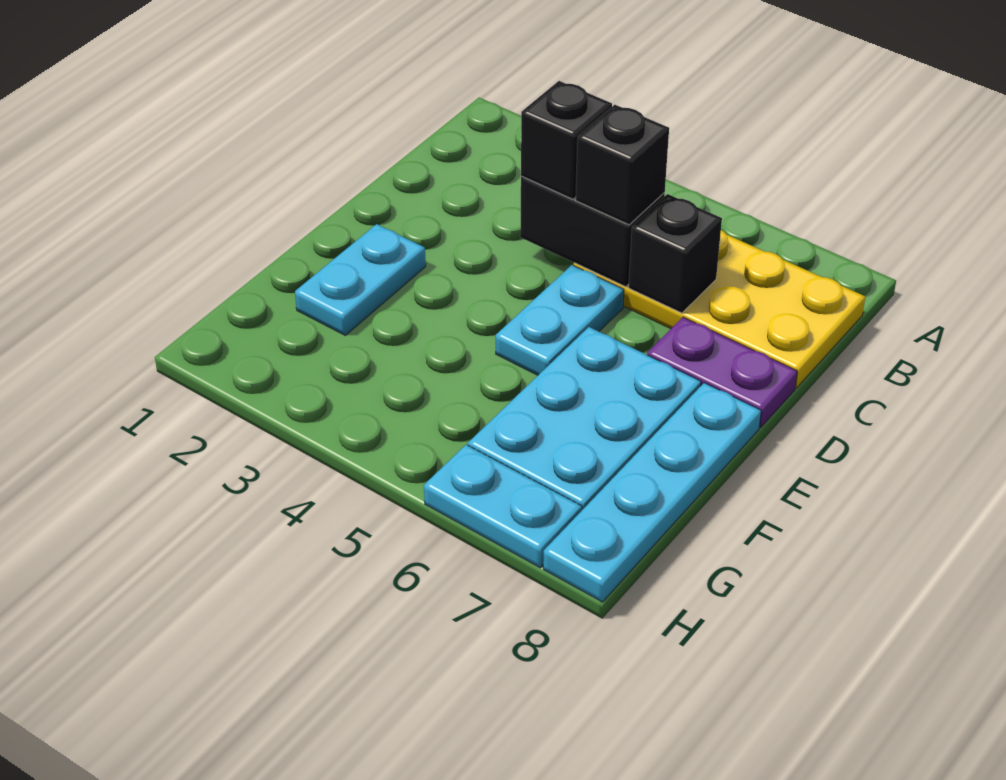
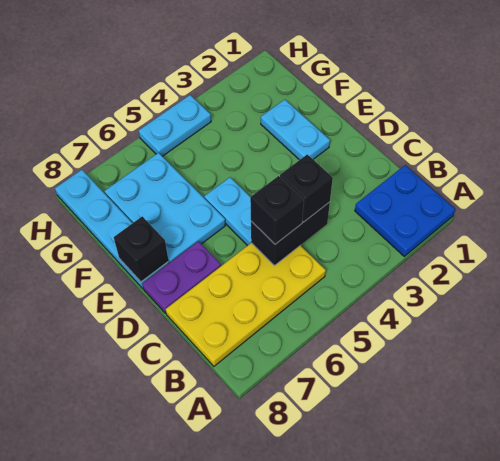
none -> blue 2x2 plate [355,165,455,256]
black 1x1 brick [628,194,722,313] -> black 1x1 brick moved to [114,216,169,282]
cyan 1x2 plate [424,445,582,568] -> cyan 1x2 plate moved to [139,95,211,156]

